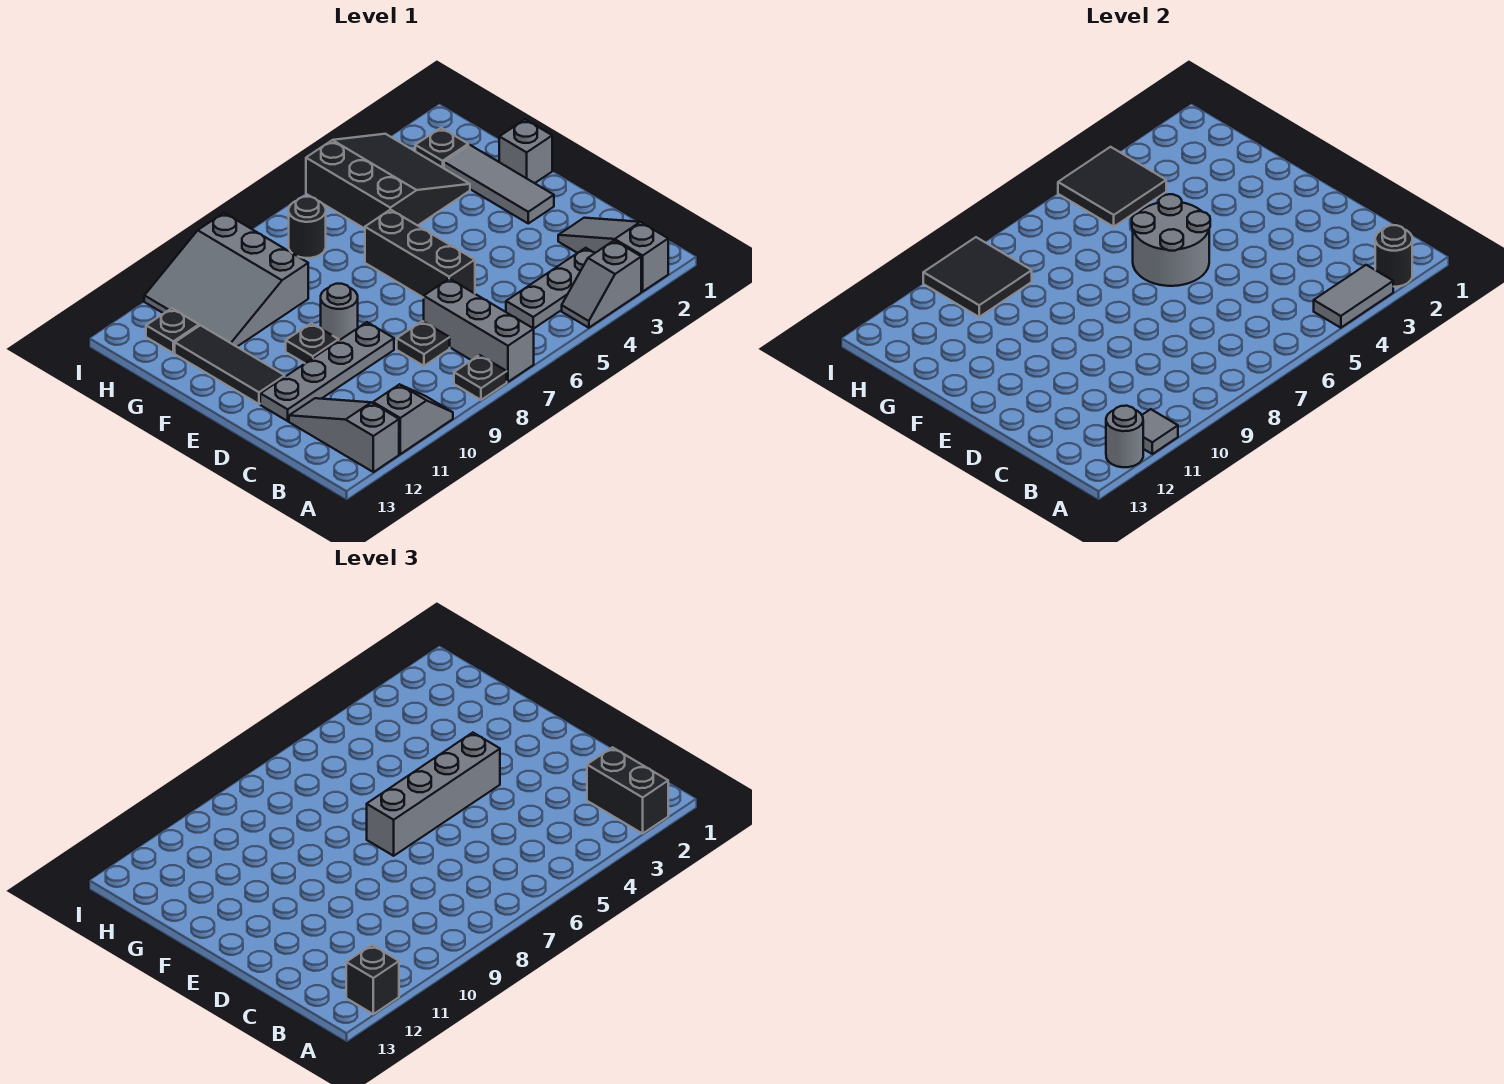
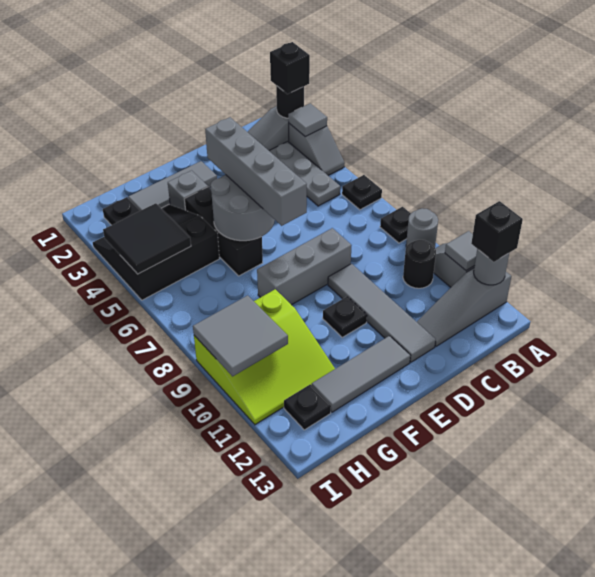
black 1x2 brick [587,747,668,834] -> black 1x1 brick [270,42,310,94]
grey 1x2 tile [1314,265,1393,328] -> grey 1x1 tile [288,103,327,136]
grey 1x3 brick [424,279,534,382] -> grey 1x3 brick moved to [257,228,352,305]
black 1x1 plate [397,321,450,366] -> black 1x1 plate moved to [342,175,382,210]
black 1x3 brick [365,209,475,298] -> black 1x3 brick turned to [184,187,263,276]
grey 1x4 plate [260,322,394,421] -> grey 1x4 tile [328,264,436,362]
grey 1x1 round brick [321,284,358,340] -> grey 1x1 round brick moved to [406,208,438,247]
black 1x3 tile [175,325,285,404] -> grey 1x3 tile [312,336,410,412]
grey 1x1 brick [499,119,552,183] -> grey 1x1 brick moved to [168,171,208,210]
grey 3x3 slope [144,213,308,347] -> lime 3x3 slope [194,289,335,425]
black 1x1 round brick [289,197,326,258] -> black 1x1 round brick moved to [403,240,436,288]
black 2x2 tile [923,237,1032,317] -> grey 2x2 tile [193,295,288,376]

